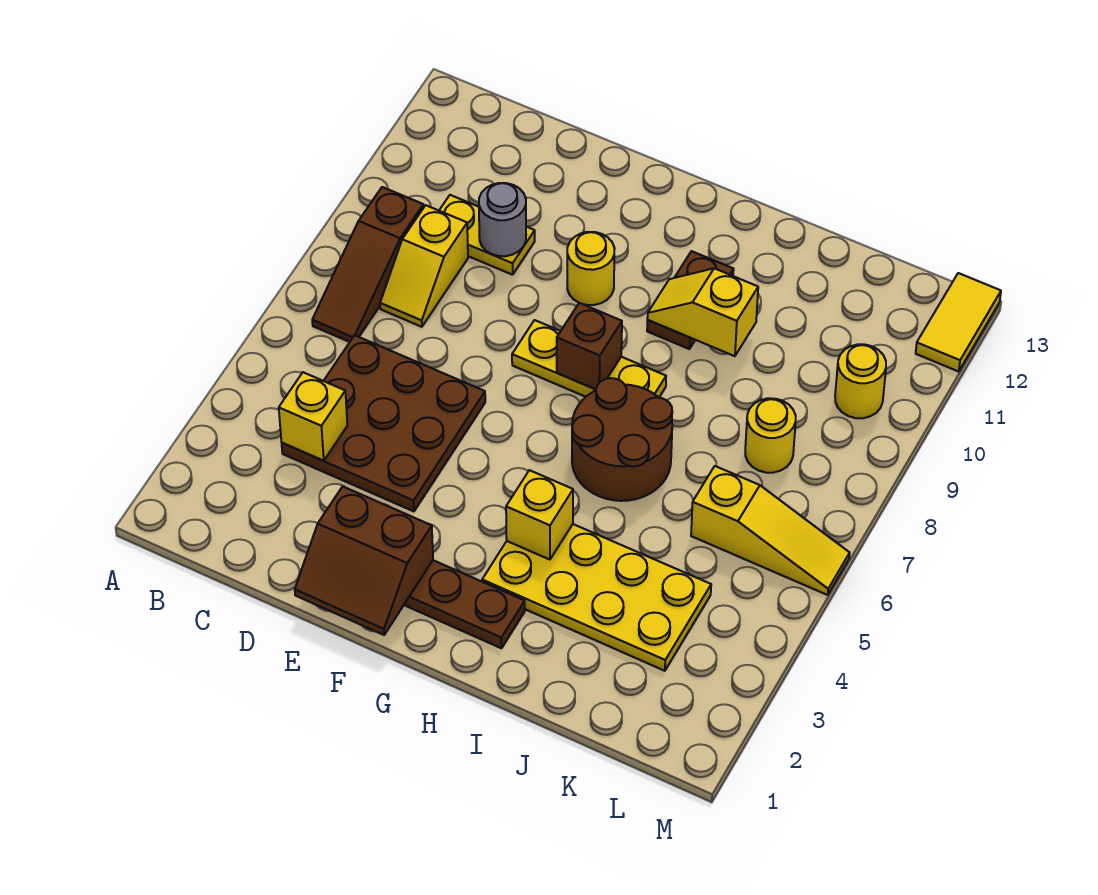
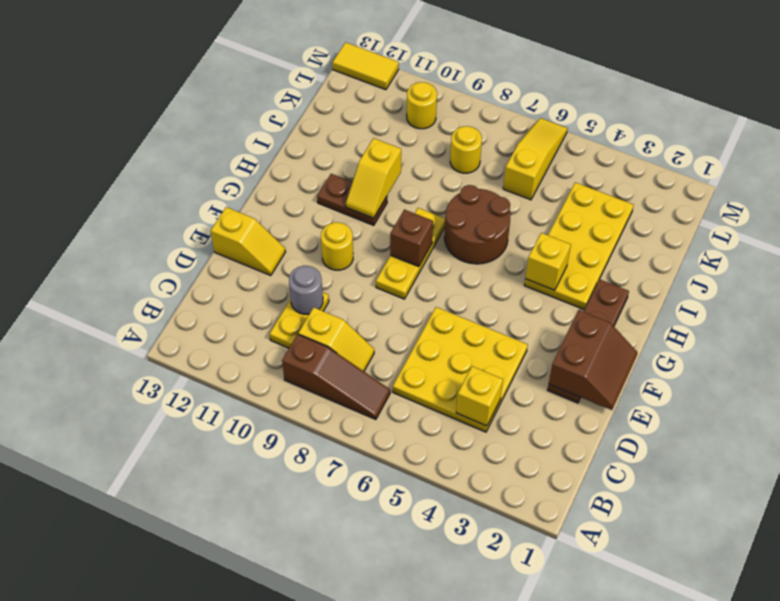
brown 3x3 plate [282,335,485,511] -> yellow 3x3 plate [393,307,528,432]
none -> yellow 1x2 slope [211,207,286,276]

